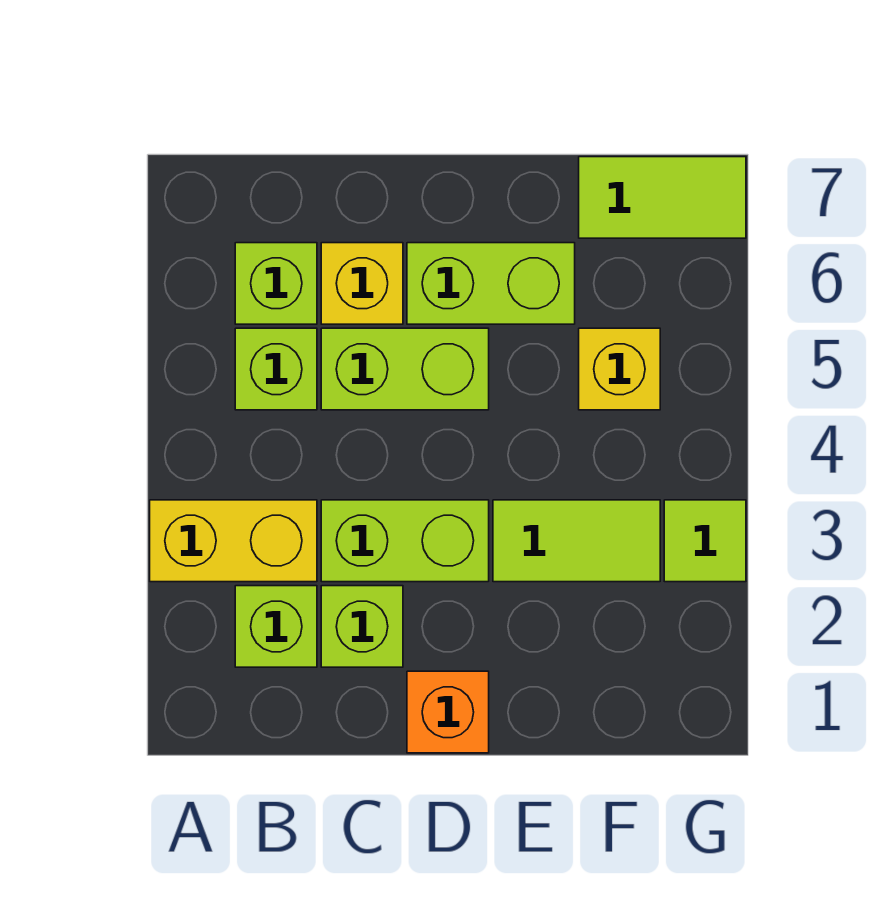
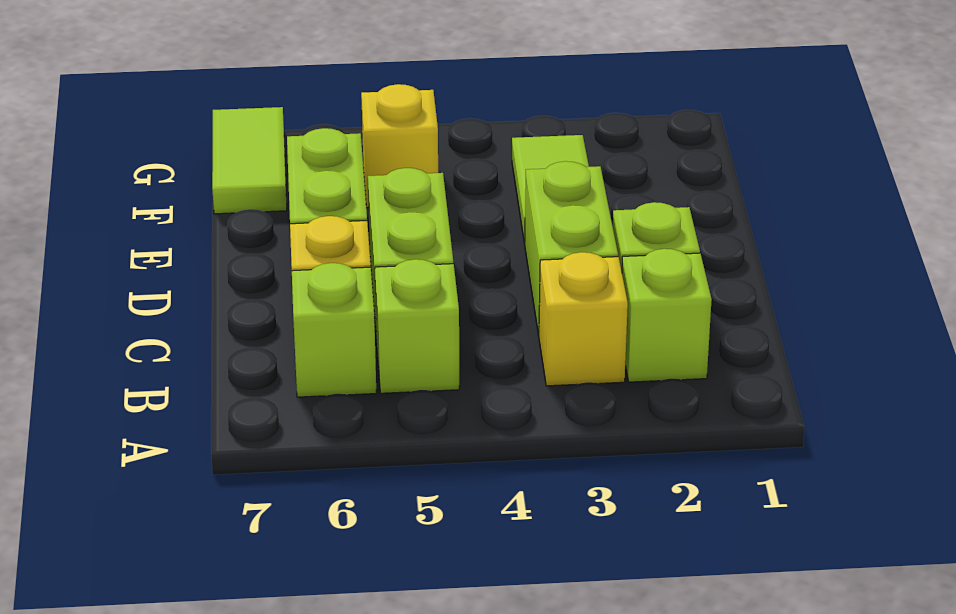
yellow 1x2 brick [150,500,317,582] -> yellow 1x1 brick [539,252,628,386]
orange 1x1 brick [407,671,489,753] -> none
lime 1x1 tile [664,500,746,582] -> none

